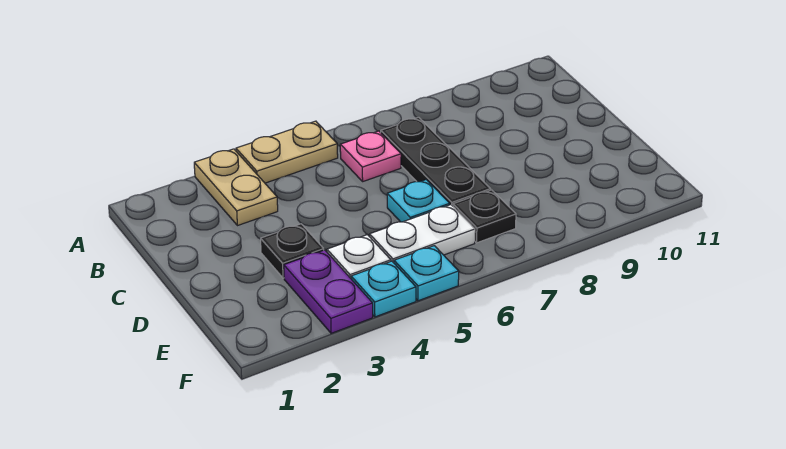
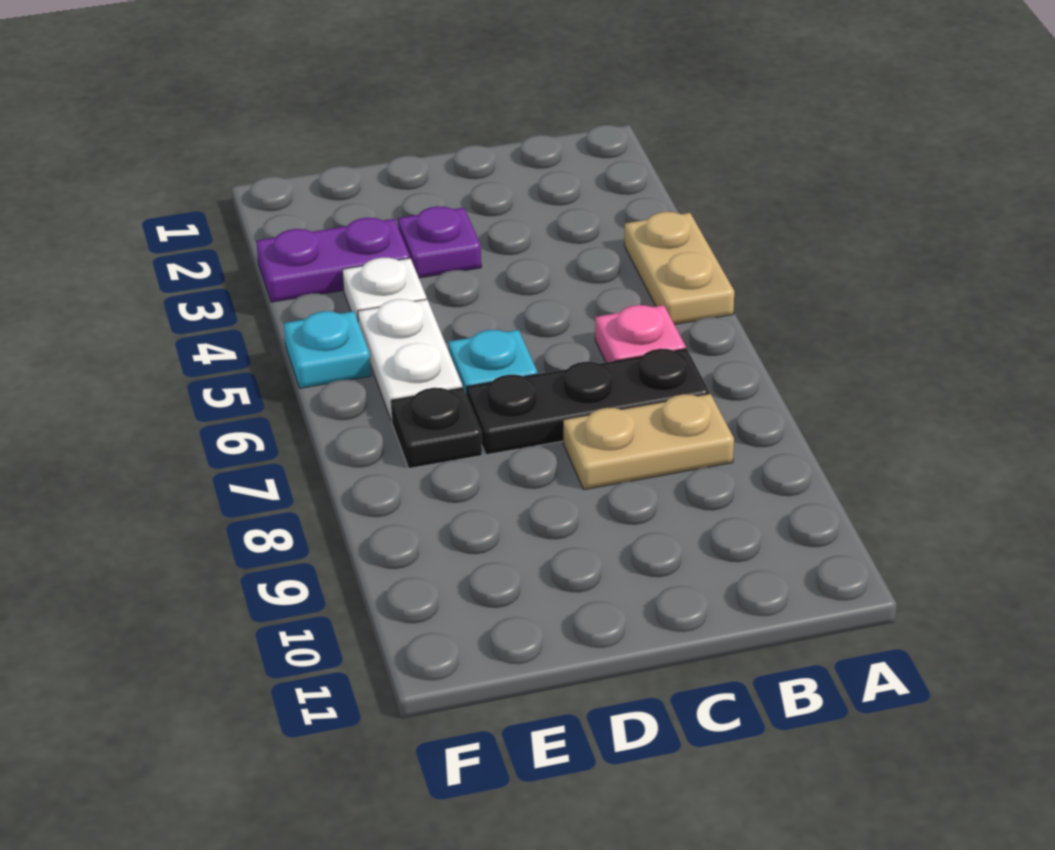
tan 1x2 plate [194,149,278,226] -> tan 1x2 plate moved to [563,394,734,490]
black 1x1 plate [261,224,324,278] -> purple 1x1 plate [398,206,481,278]
cyan 1x1 plate [351,261,416,317] -> none

